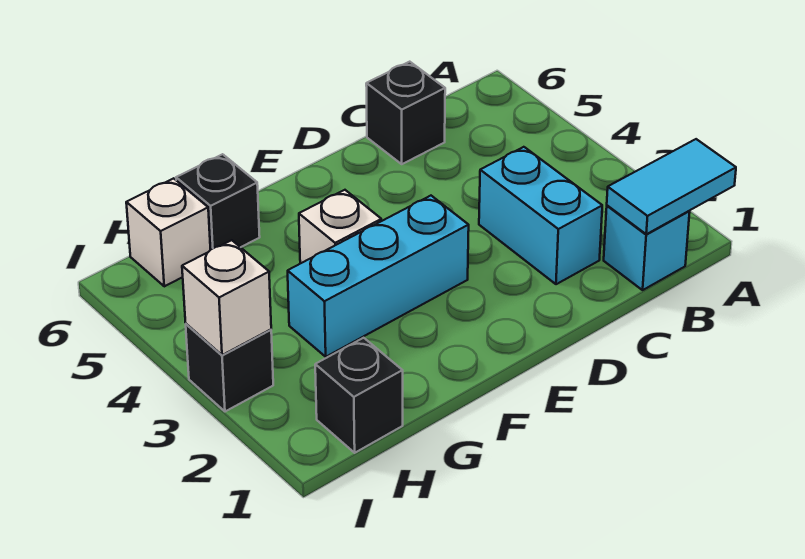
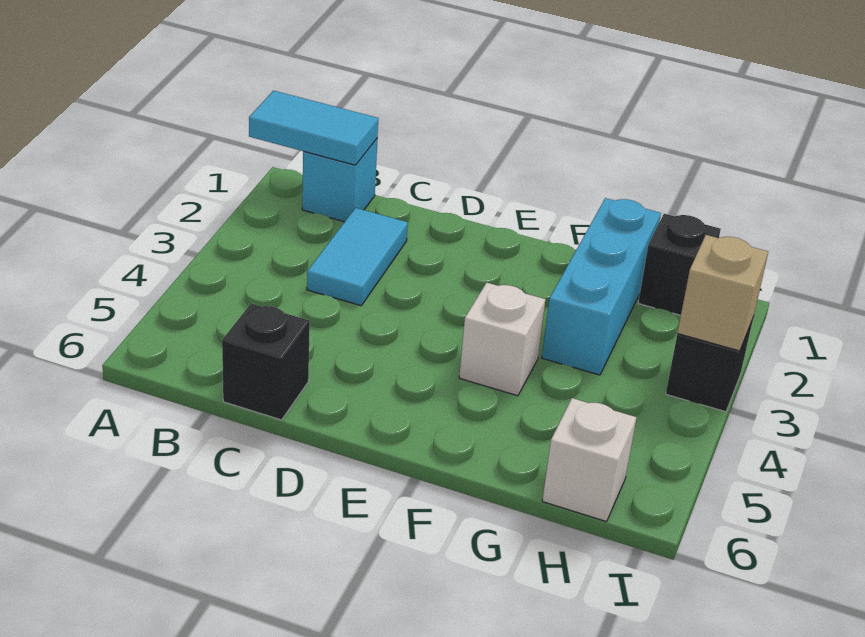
cyan 1x2 brick [479,147,602,284] -> cyan 1x2 tile [307,208,408,306]
cyan 1x3 brick [288,196,469,357] -> cyan 1x3 brick turned to [542,198,661,375]
black 1x1 brick [176,154,260,249] -> none
white 1x1 brick [182,240,271,355] -> tan 1x1 brick [677,235,768,351]

